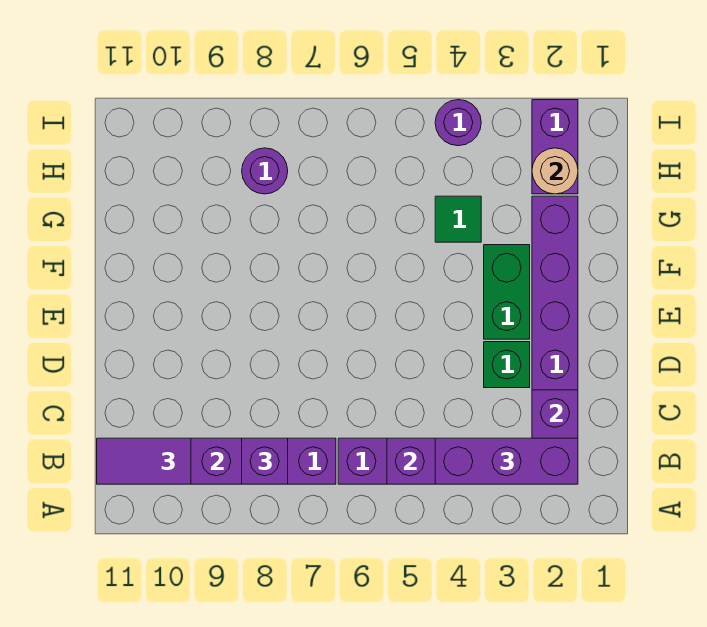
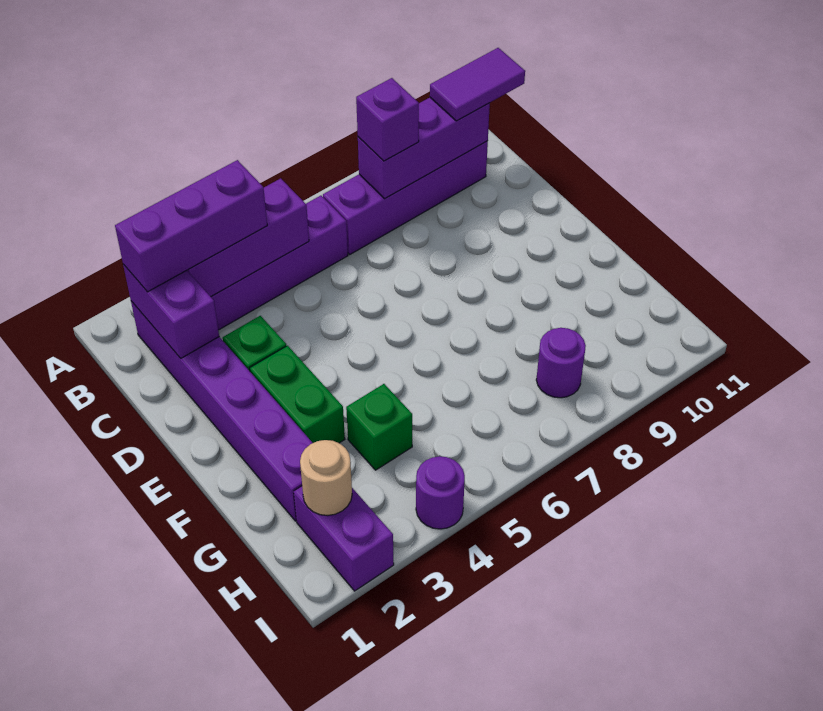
green 1x1 tile [435,196,481,242] -> green 1x1 brick [346,384,412,470]

